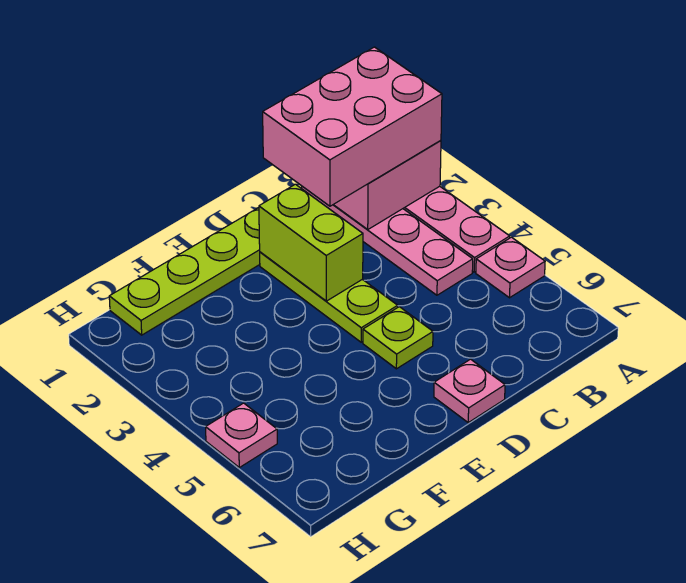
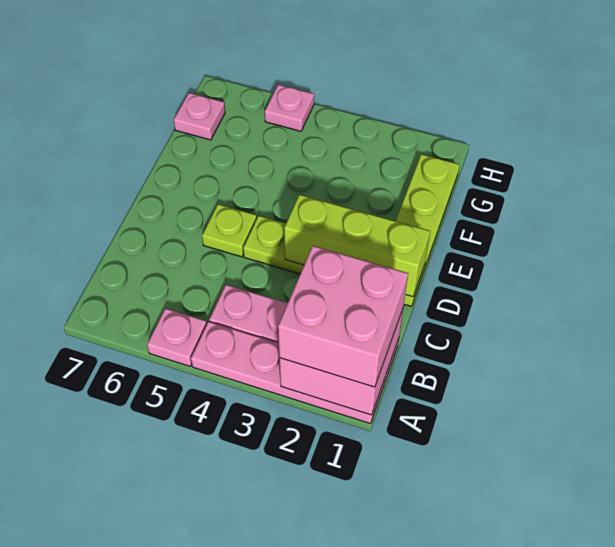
pink 2x3 brick [263,47,442,206] -> pink 2x2 brick [278,246,408,387]
lime 1x2 brick [259,184,363,301] -> lime 1x3 brick [284,195,430,297]
pink 1x1 plate [434,359,505,422] -> pink 1x1 plate moved to [174,93,225,140]

